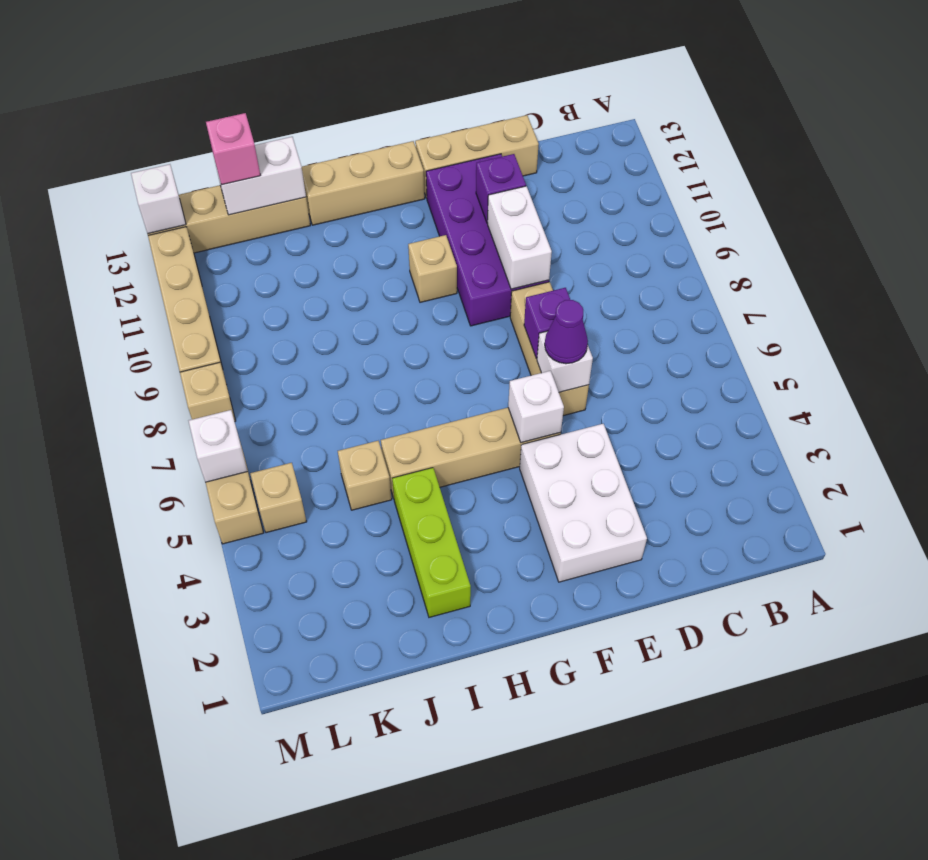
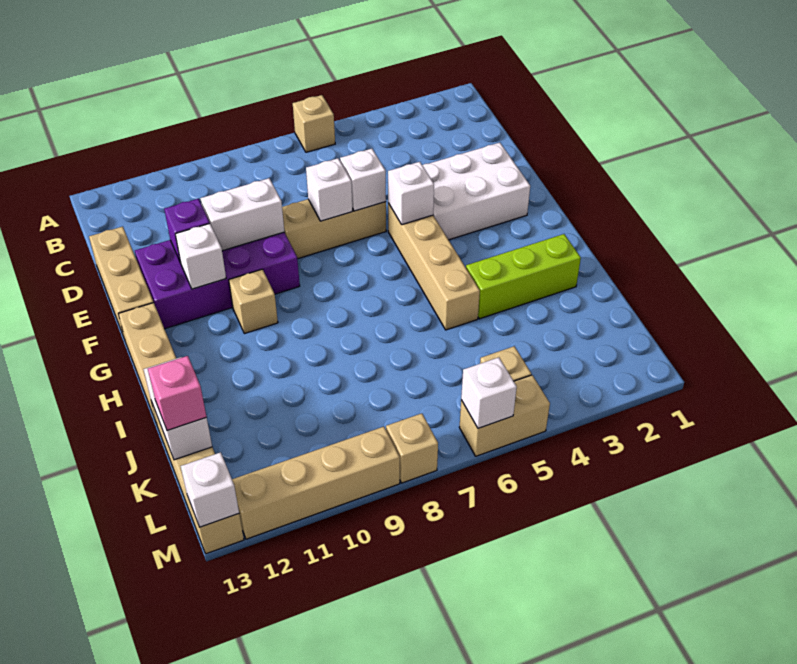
purple 1x1 cone [545,300,588,364] -> none
purple 1x1 brick [524,288,570,359] -> white 1x1 brick [306,158,353,221]
none -> white 1x1 brick [175,224,226,289]
tan 1x1 brick [338,441,392,510] -> tan 1x1 brick moved to [293,95,335,152]

